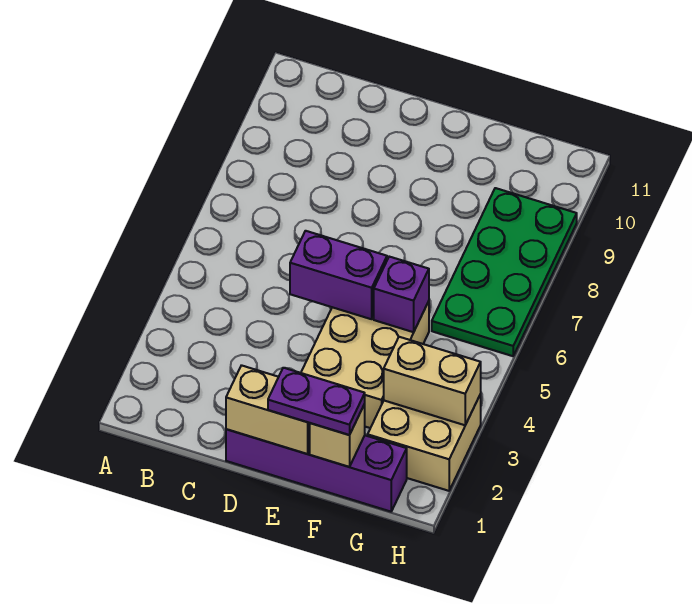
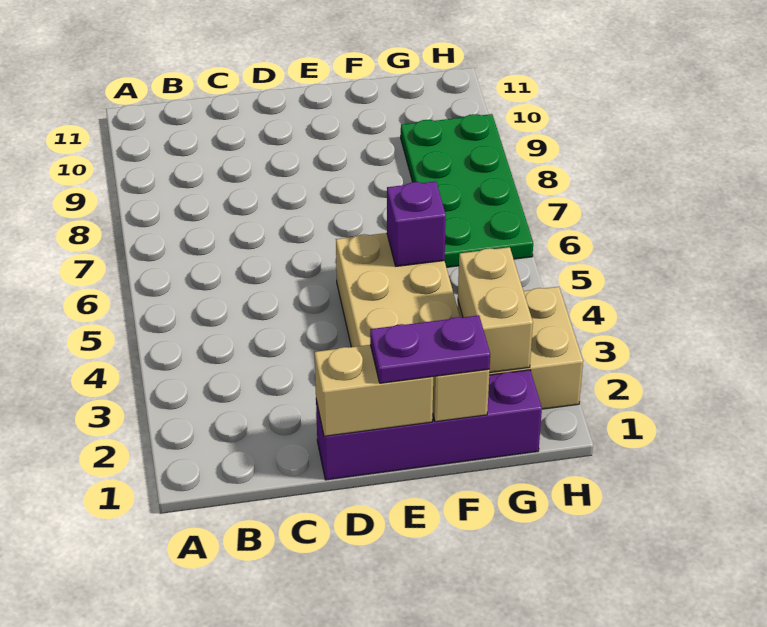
purple 1x2 brick [290,231,387,319] -> none
tan 1x2 brick [384,337,481,425] -> tan 1x2 brick turned to [458,247,533,373]

